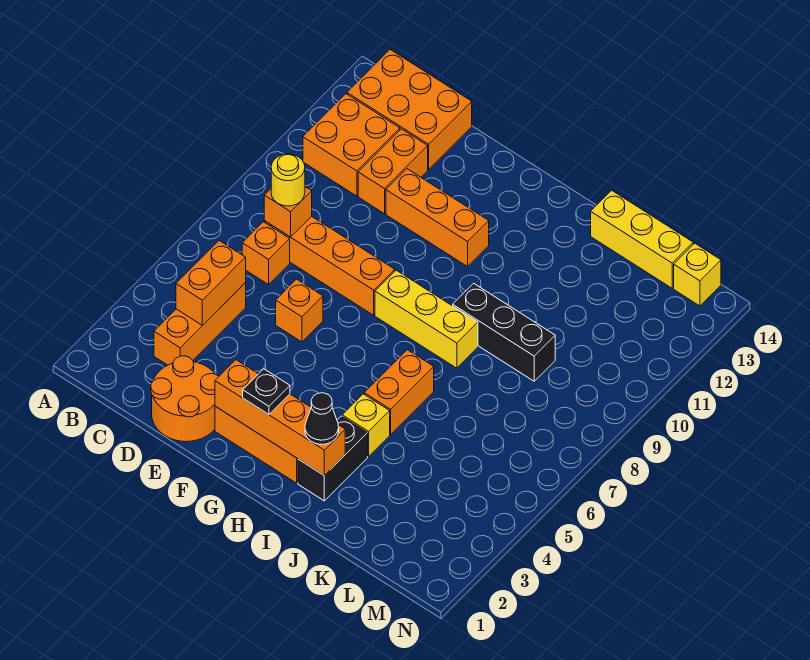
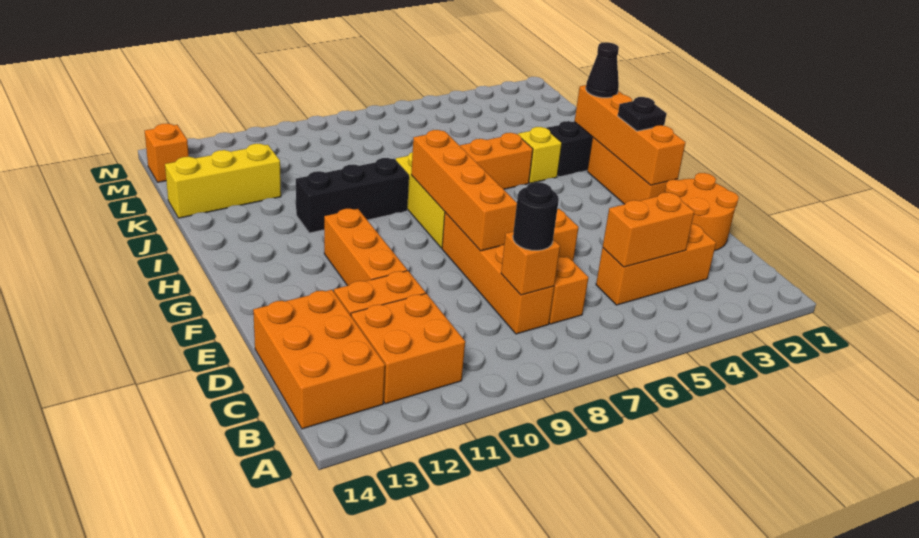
yellow 1x1 round brick [271,154,305,206] -> black 1x1 round brick [513,182,559,250]
none -> orange 1x4 brick [411,130,517,251]
black 1x3 brick [453,283,555,381] -> black 1x3 brick turned to [296,158,409,233]
yellow 1x3 brick [591,190,693,288] -> yellow 1x3 brick turned to [165,144,281,218]
yellow 1x1 brick [674,243,721,306] -> orange 1x1 brick [145,123,189,182]

